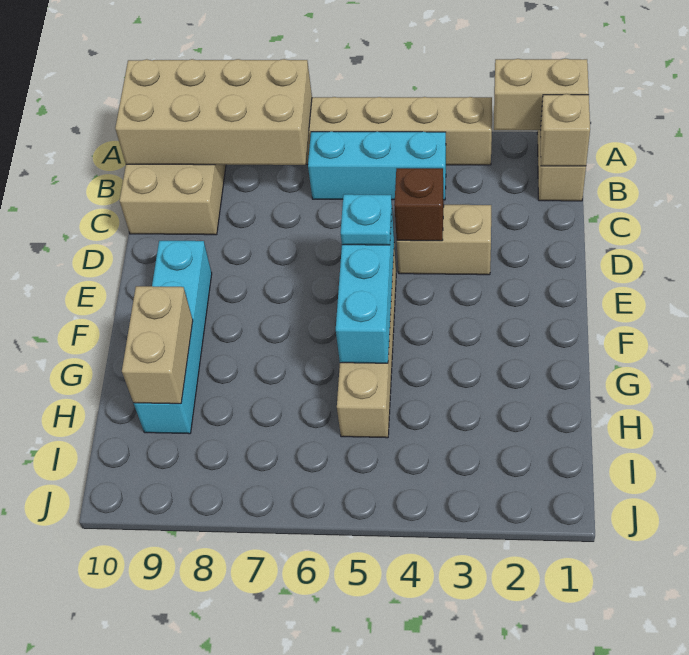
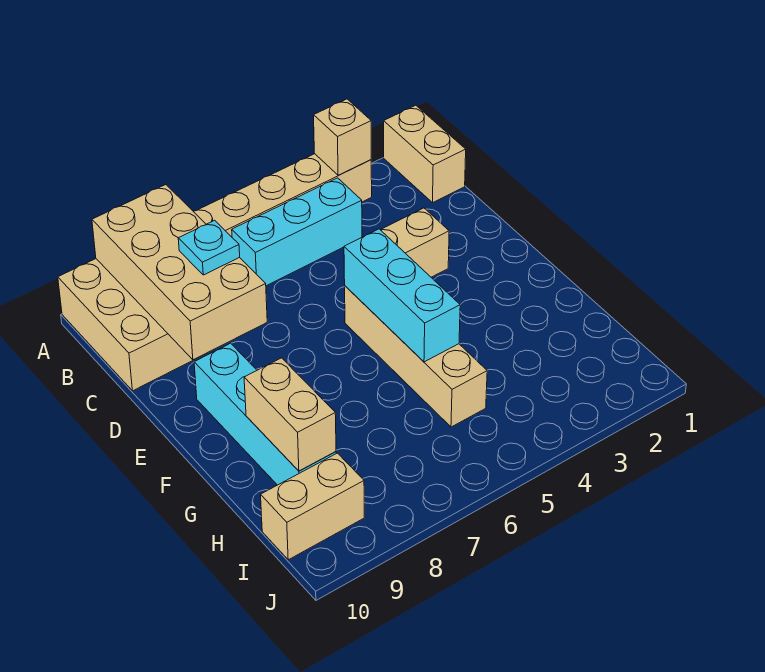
tan 1x2 brick [494,59,589,130] -> tan 1x2 brick moved to [261,453,364,560]
tan 2x4 brick [115,59,312,165] -> tan 2x4 brick turned to [92,185,267,360]
tan 1x1 brick [540,94,590,166] -> tan 1x1 brick moved to [314,99,371,175]
brown 1x1 brick [394,168,444,241] -> none
cyan 1x1 plate [341,194,392,245] -> cyan 1x1 plate moved to [178,220,240,275]

